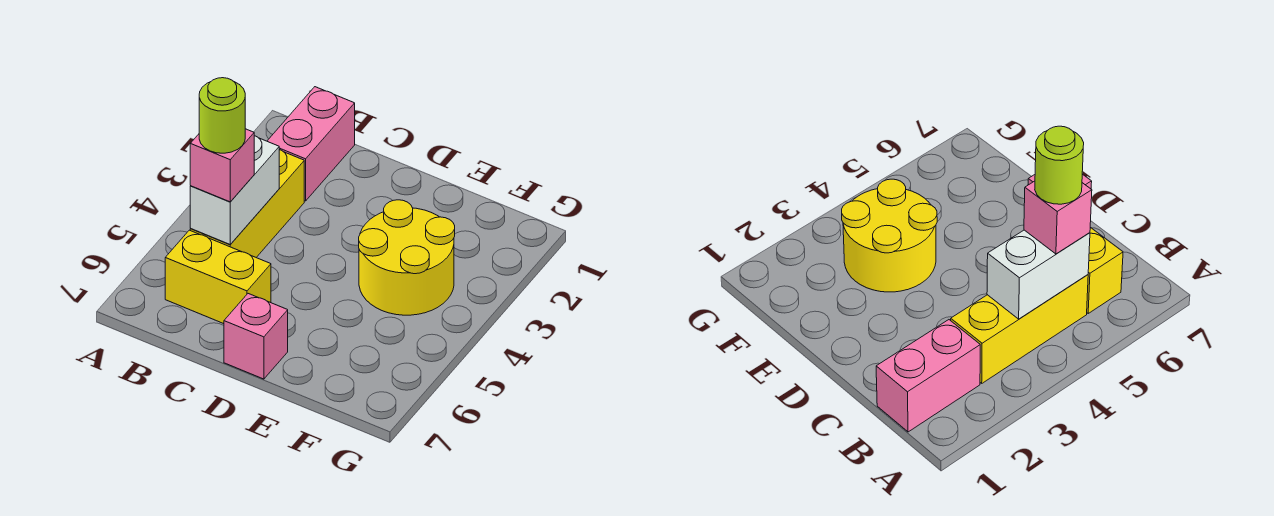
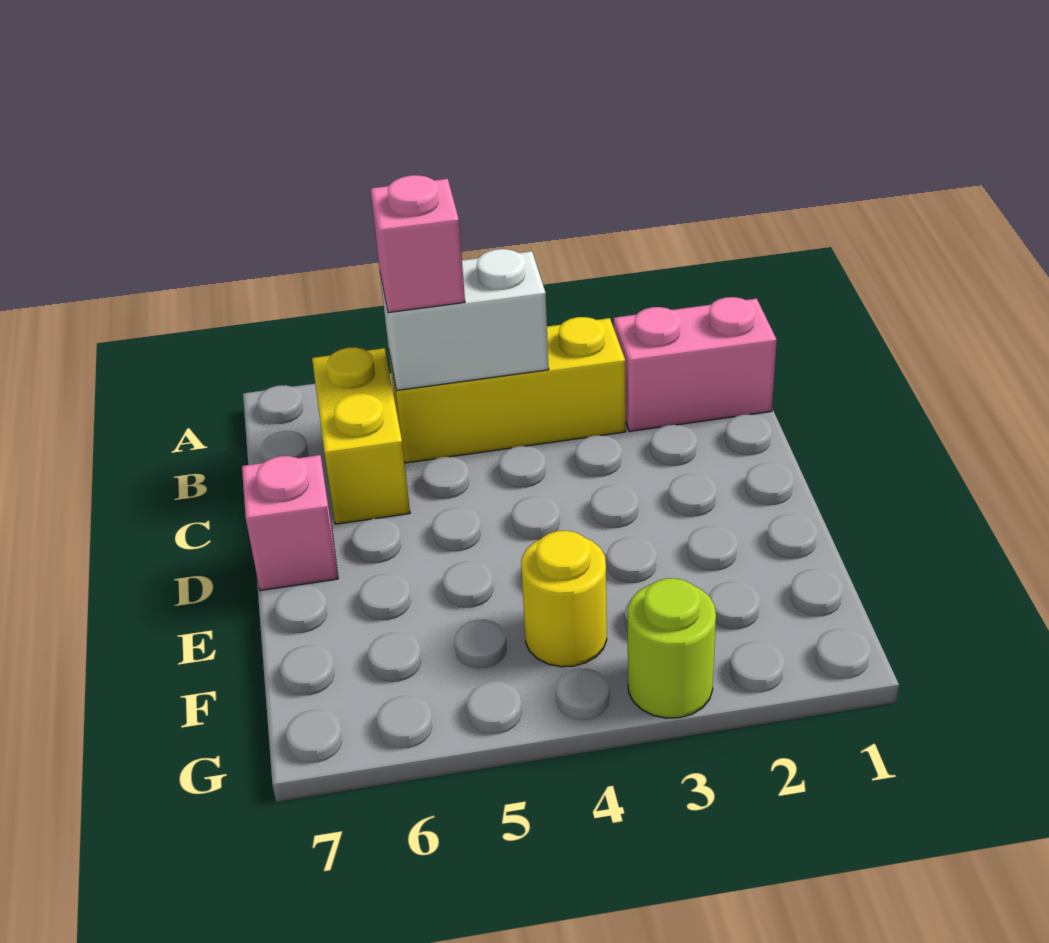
lime 1x1 round brick [199,78,245,153] -> lime 1x1 round brick moved to [628,578,716,718]
yellow 2x2 round brick [359,200,455,315] -> yellow 1x1 round brick [521,531,607,667]

